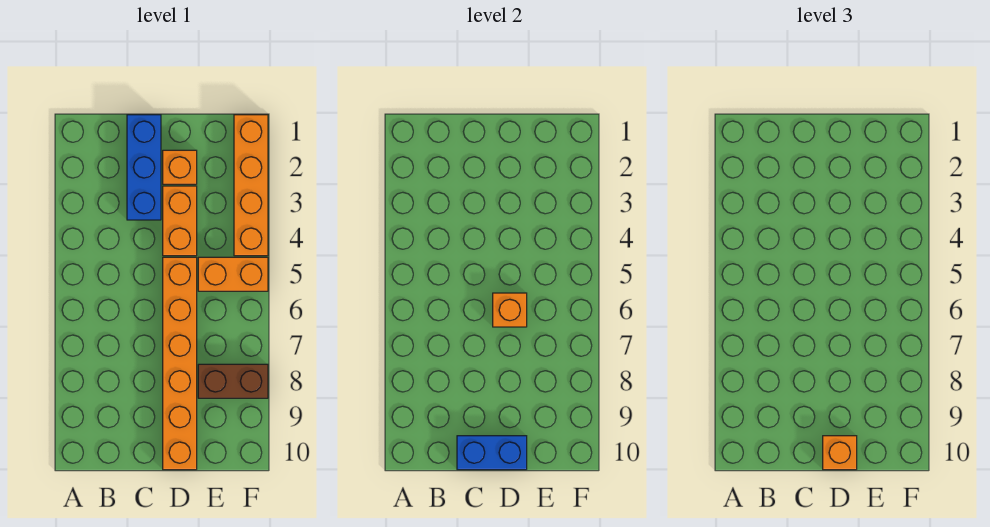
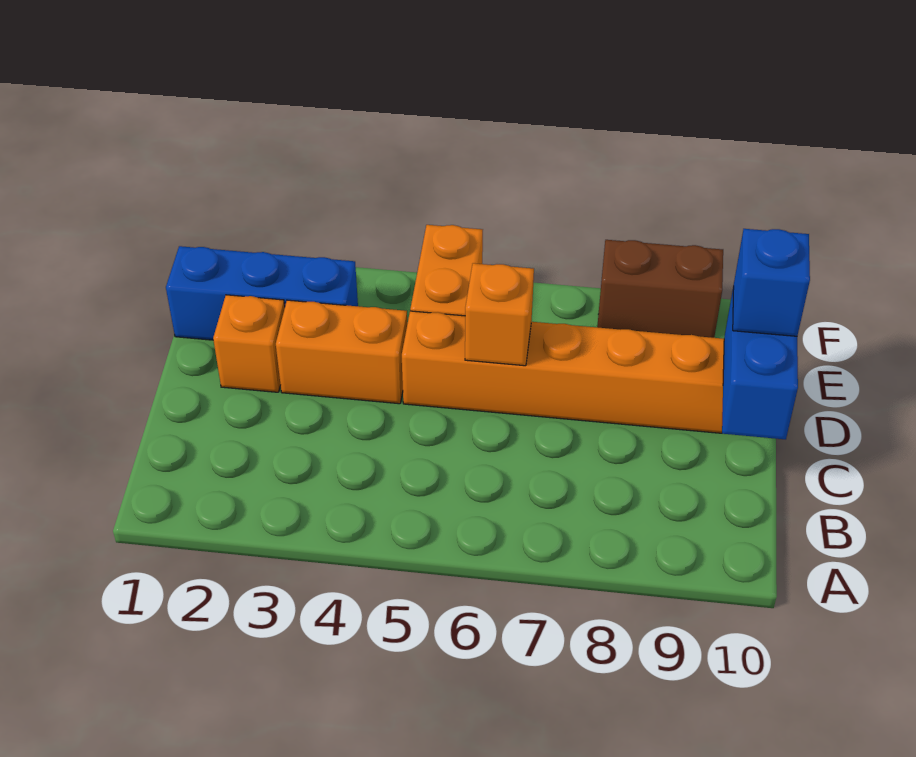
blue 1x3 brick [127,115,161,220] -> blue 1x3 brick moved to [166,246,358,340]
orange 1x1 brick [823,436,857,470] -> blue 1x1 brick [733,229,810,336]
brown 1x2 brick [198,364,268,398] -> brown 1x2 brick turned to [597,240,723,338]
orange 1x4 brick [234,115,268,256] -> none

